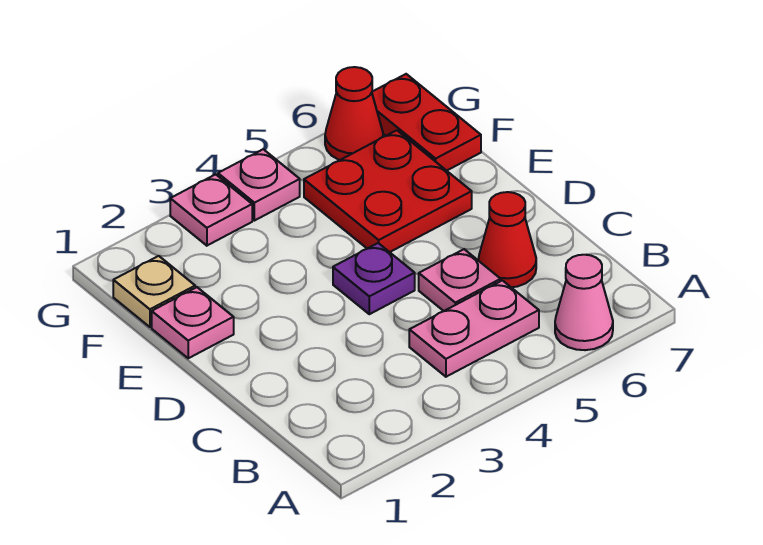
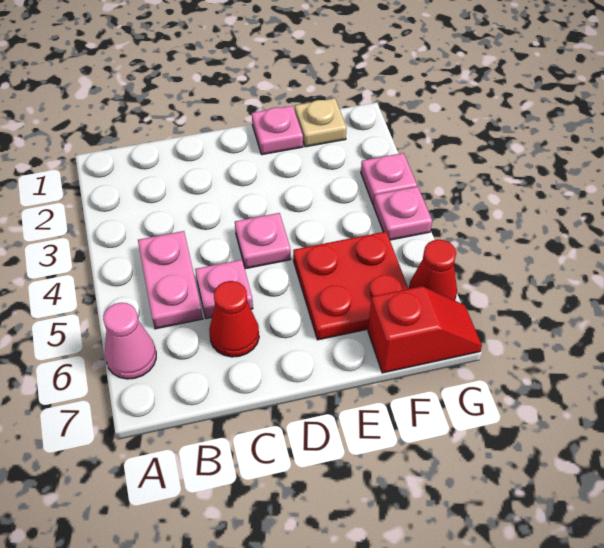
purple 1x1 plate [333,243,415,314] -> pink 1x1 plate [235,213,291,269]
red 1x2 plate [372,74,481,171] -> red 1x2 slope [368,286,482,373]

